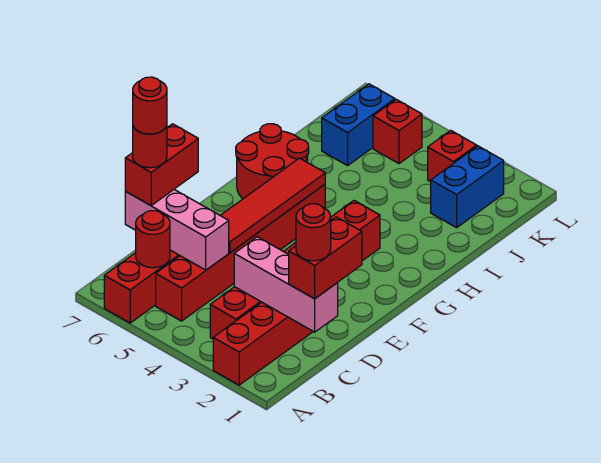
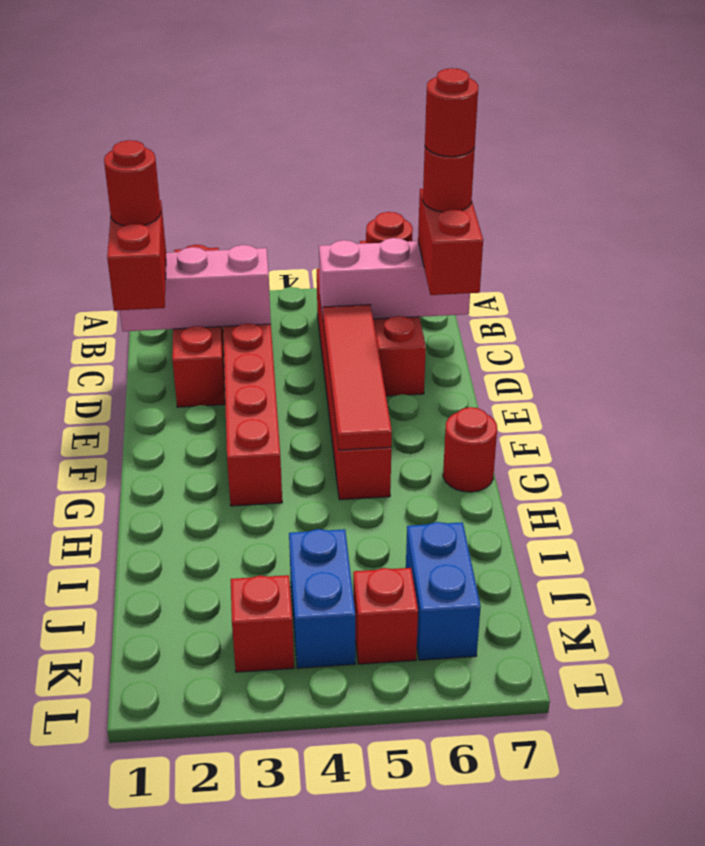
red 2x2 round brick [236,124,309,199] -> red 1x1 round brick [443,407,497,492]
blue 1x2 brick [431,146,504,228] -> blue 1x2 brick moved to [289,529,355,668]

